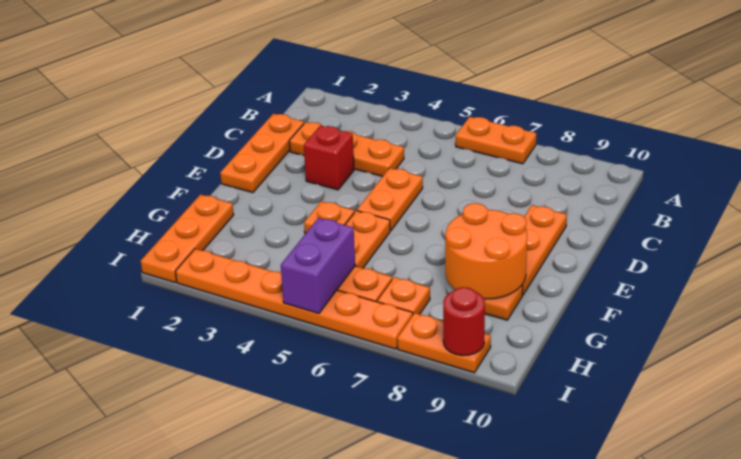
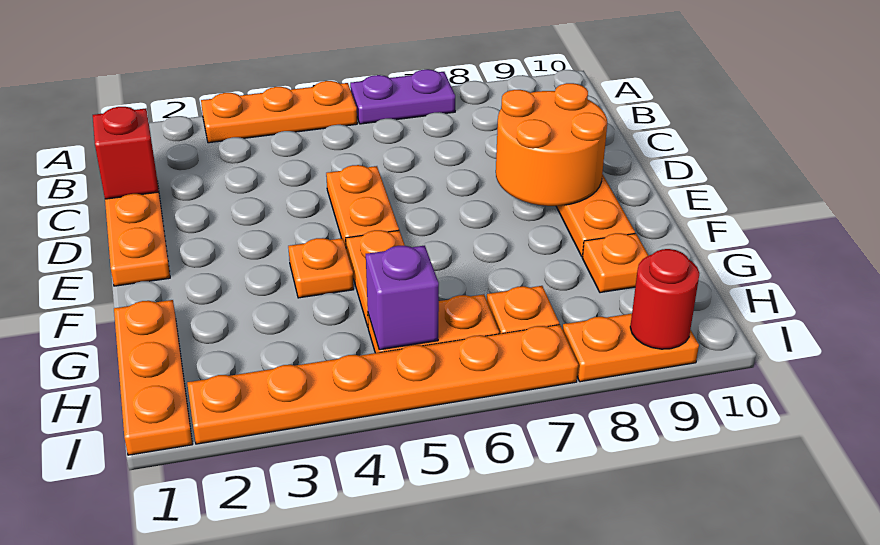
orange 1x2 plate [456,117,536,164] -> purple 1x2 plate [350,69,455,124]
orange 1x3 plate [289,122,404,177] -> orange 1x3 plate moved to [201,81,357,143]
red 1x1 brick [304,126,354,190] -> red 1x1 brick moved to [93,107,159,199]
orange 2x2 round brick [445,203,527,299] -> orange 2x2 round brick moved to [496,83,607,206]
purple 1x2 brick [281,218,355,314] -> purple 1x1 brick [366,246,439,350]

